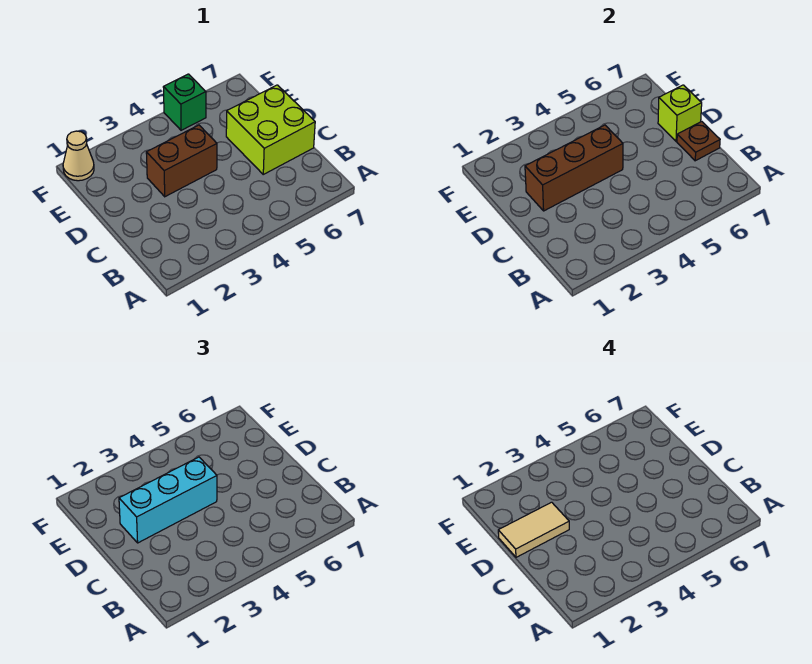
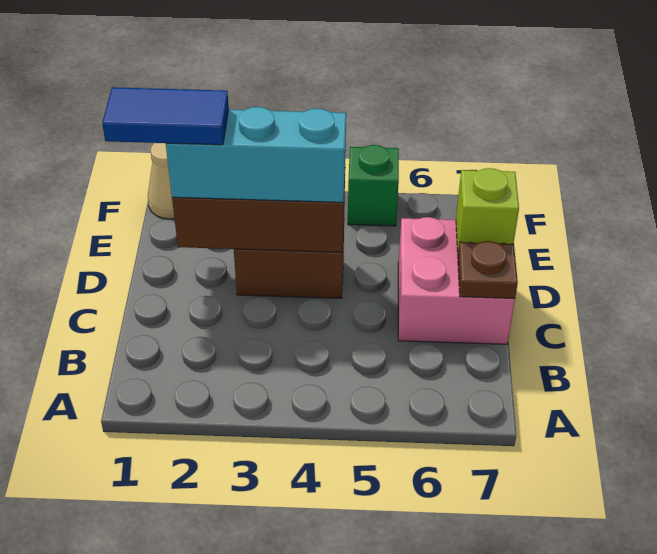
lime 2x2 brick [226,85,315,174] -> pink 2x2 brick [398,217,515,344]
tan 1x2 tile [498,502,569,557] -> blue 1x2 tile [102,87,229,145]

